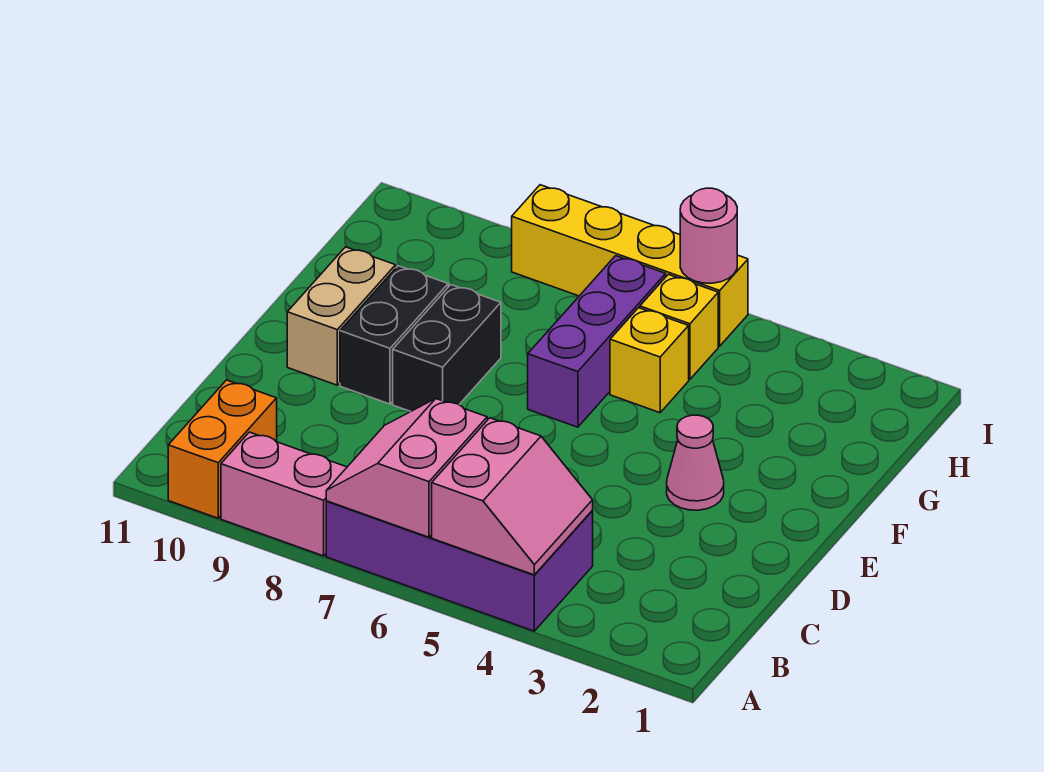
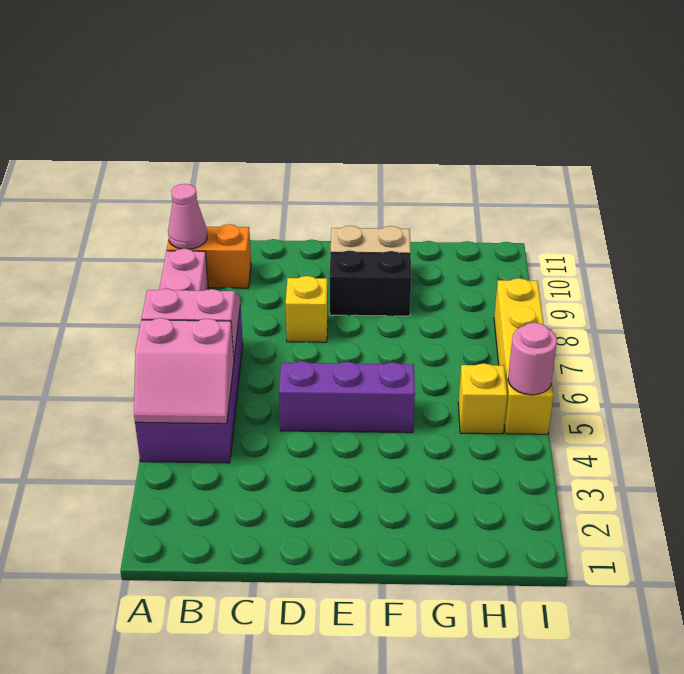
pink 1x1 cone [667,415,724,510] -> pink 1x1 cone moved to [168,184,207,249]
black 1x2 brick [393,285,501,412] -> none
purple 1x3 brick [528,256,666,427] -> purple 1x3 brick moved to [279,361,415,433]
yellow 1x1 brick [610,308,689,413] -> yellow 1x1 brick moved to [286,276,328,342]

